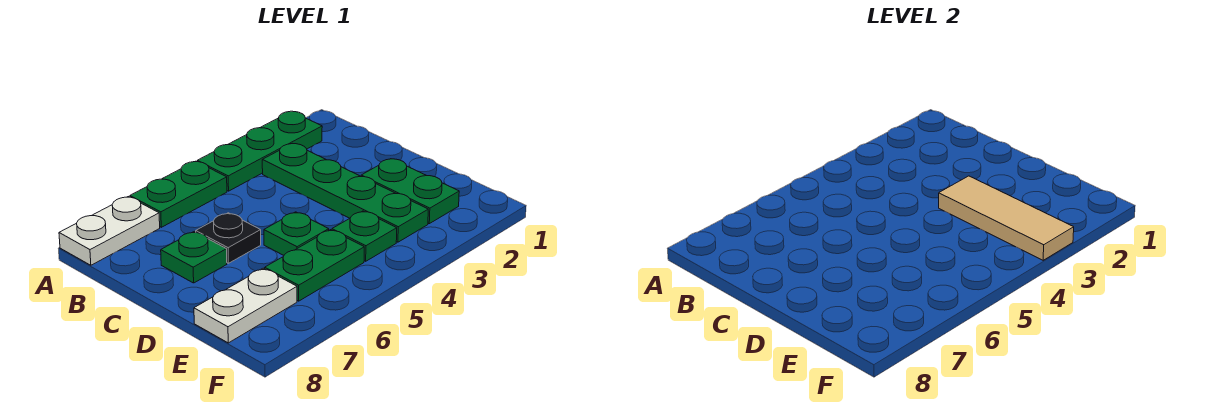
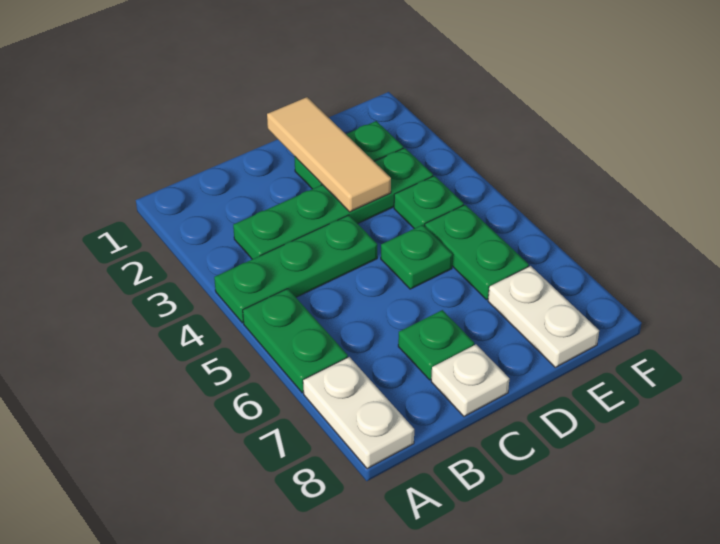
green 1x3 plate [197,111,322,191] -> green 1x3 plate turned to [214,215,377,323]
black 1x1 plate [196,213,261,263] -> none
none -> white 1x1 plate [431,345,509,417]
tan 1x3 tile [939,176,1074,260] -> tan 1x3 tile turned to [267,97,391,212]

